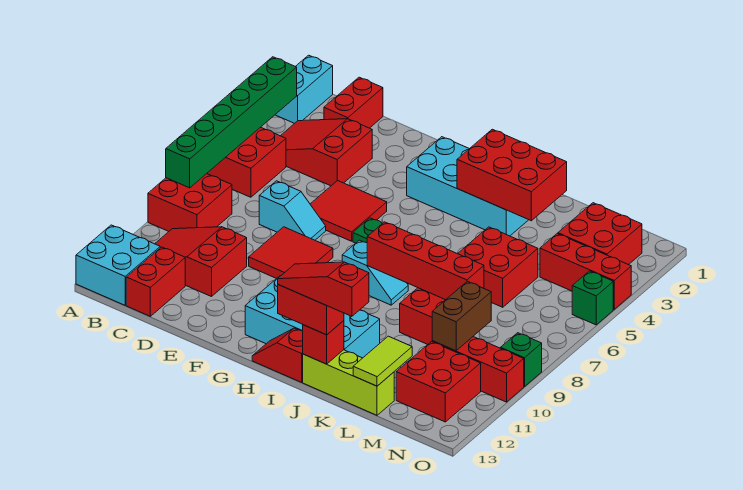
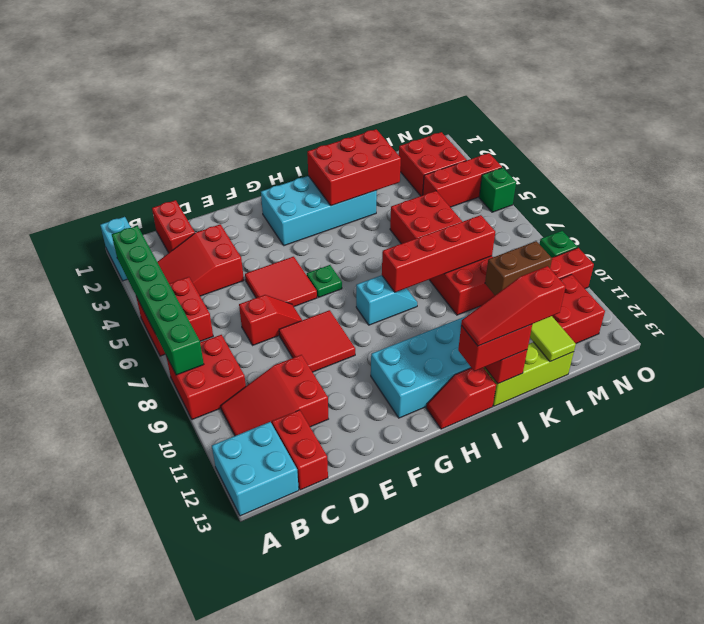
cyan 1x2 slope [259,181,326,240] -> red 1x2 slope [239,295,302,345]
brown 1x2 brick [432,281,491,351] -> brown 1x2 brick turned to [485,241,552,295]

